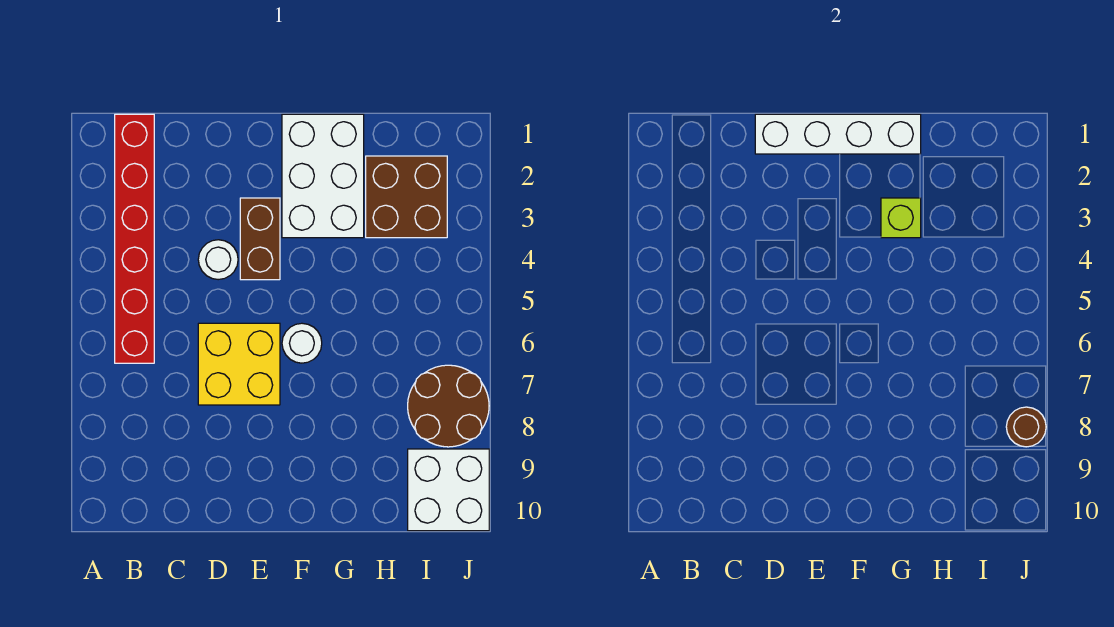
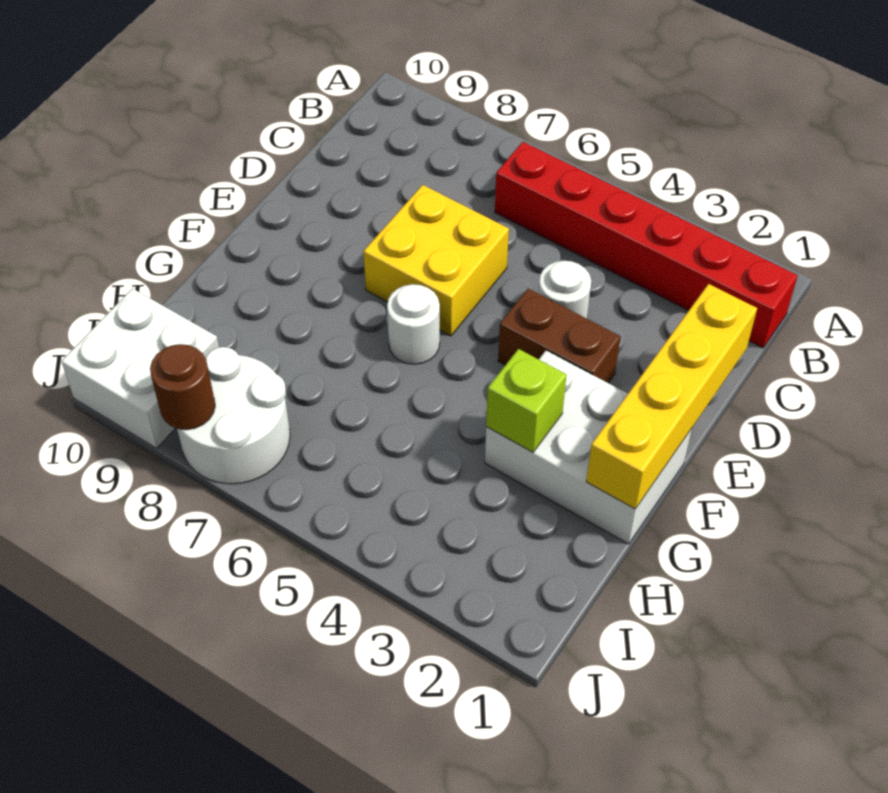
white 1x4 brick [755,114,921,154] -> yellow 1x4 brick [586,284,757,509]
brown 2x2 brick [366,156,447,238] -> none
brown 2x2 round brick [408,365,489,447] -> white 2x2 round brick [177,347,290,484]

